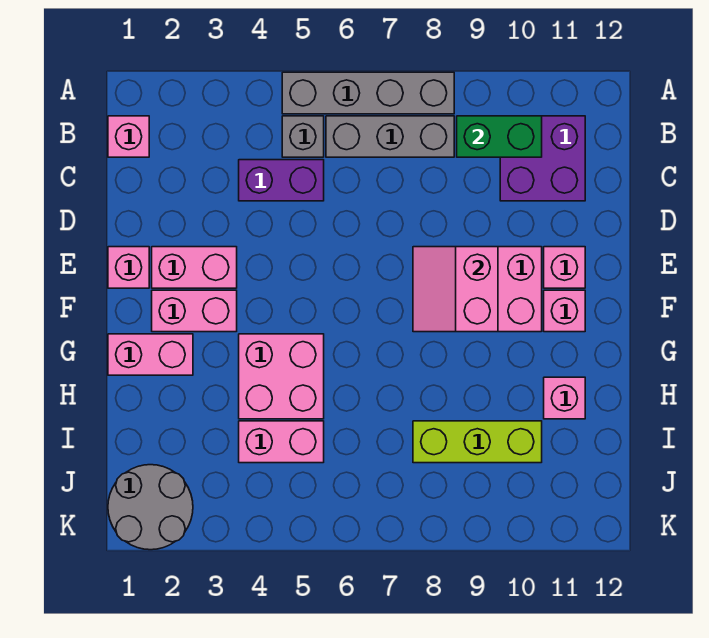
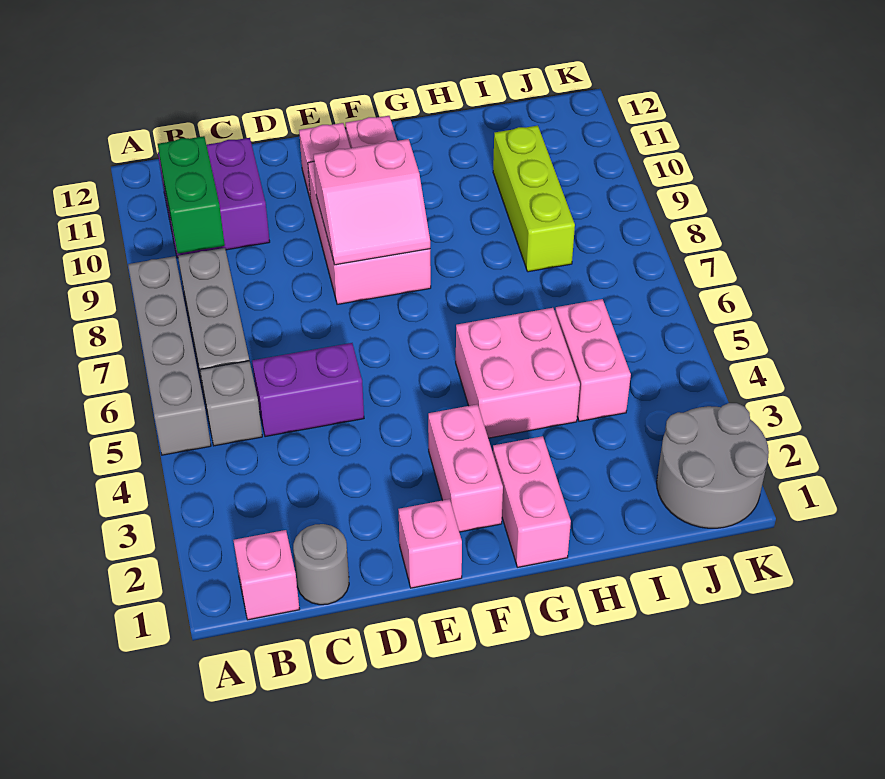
none -> grey 1x1 round brick [293,524,349,605]
purple 1x2 brick [239,160,324,201] -> purple 1x2 brick turned to [252,343,364,437]
pink 1x2 brick [152,247,237,288] -> none
pink 1x1 brick [544,377,585,419] -> none

